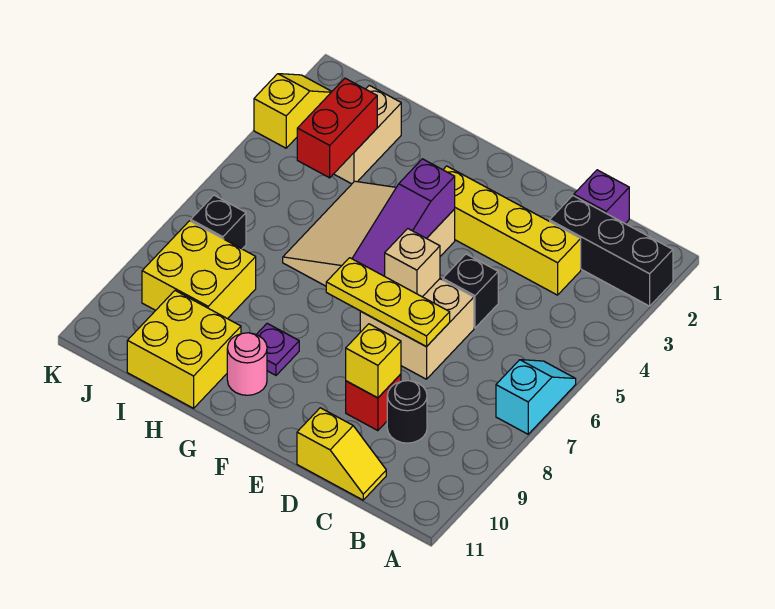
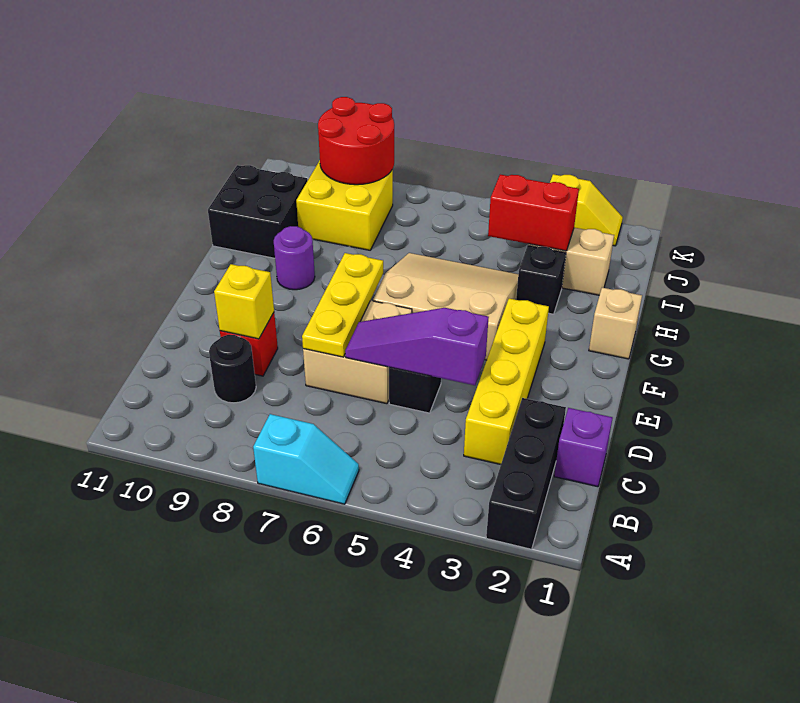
yellow 1x2 slope [297,408,386,500] -> none
tan 1x1 brick [385,229,440,297] -> tan 1x1 brick moved to [589,288,642,359]
purple 1x3 slope [352,159,455,276] -> purple 1x3 slope moved to [345,308,489,385]
purple 1x1 plate [256,323,299,375] -> purple 1x1 round brick [274,226,315,290]
pink 1x1 round brick [227,333,267,395] -> none
yellow 2x2 brick [127,291,241,408] -> black 2x2 brick [208,165,307,258]
black 1x1 brick [191,195,246,249] -> black 1x1 brick moved to [516,245,566,314]
none -> red 2x2 round brick [318,97,394,185]

